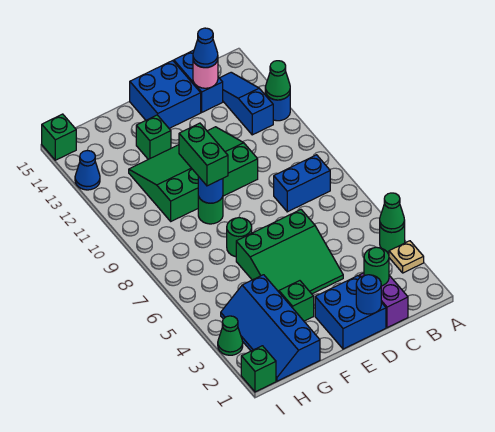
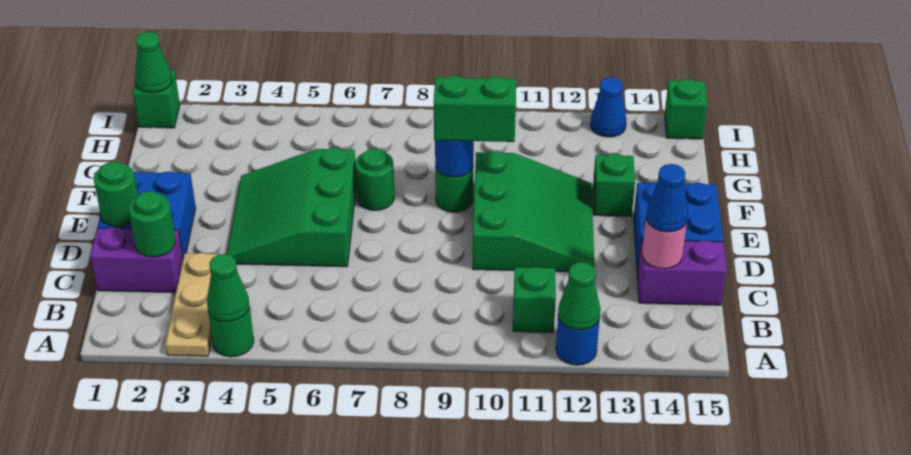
tan 1x1 plate [389,241,424,273] -> tan 1x3 plate [165,253,221,356]
blue 1x2 brick [274,155,330,212] -> none
blue 1x3 slope [220,72,273,135] -> none
blue 1x2 brick [174,50,223,112] -> purple 1x2 brick [637,240,727,305]
blue 1x1 round brick [356,275,381,314] -> green 1x1 round brick [94,161,138,226]
green 3x4 slope [129,127,258,221] -> green 3x3 slope [473,151,594,272]
green 1x1 brick [279,281,314,321] -> green 1x1 brick moved to [513,267,556,332]
blue 2x4 slope [221,275,320,381] -> none
green 1x1 cone [218,316,243,355] -> green 1x1 cone moved to [135,32,172,93]

